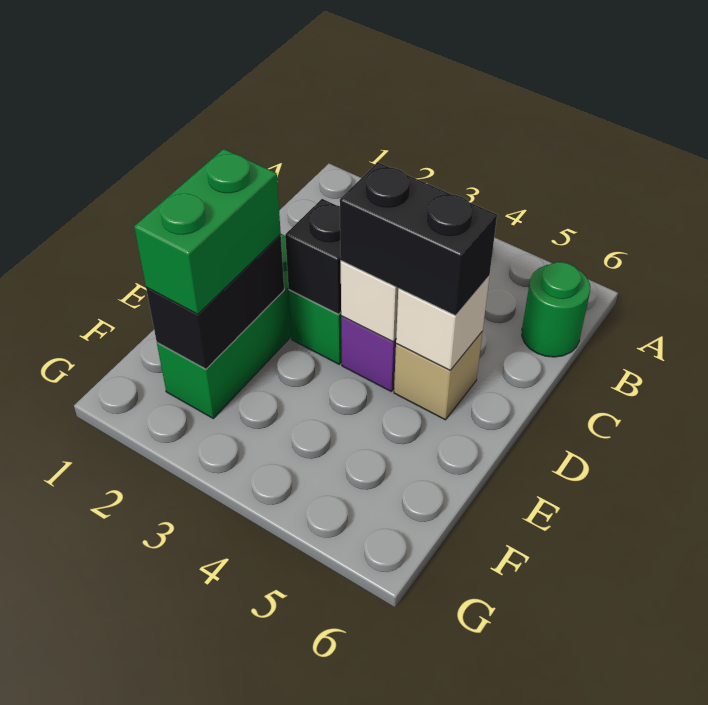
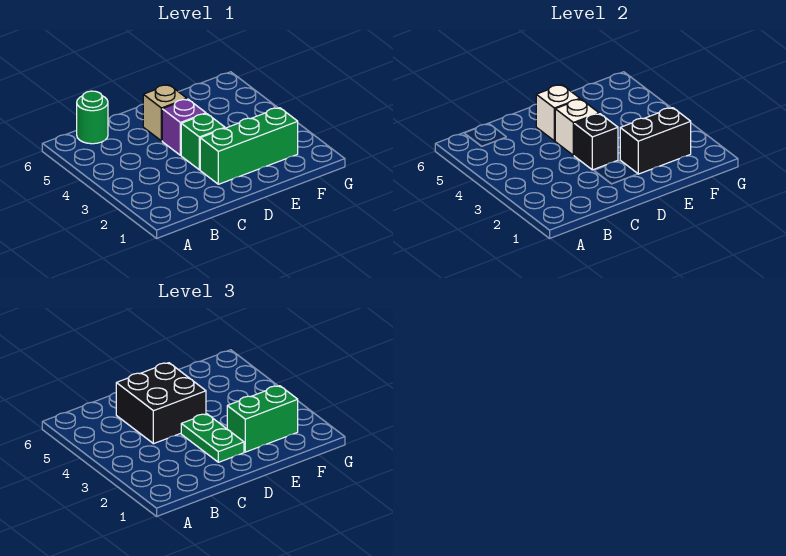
none -> green 1x2 plate [181,414,244,462]
black 1x2 brick [340,162,497,316] -> black 2x2 brick [116,363,206,444]

